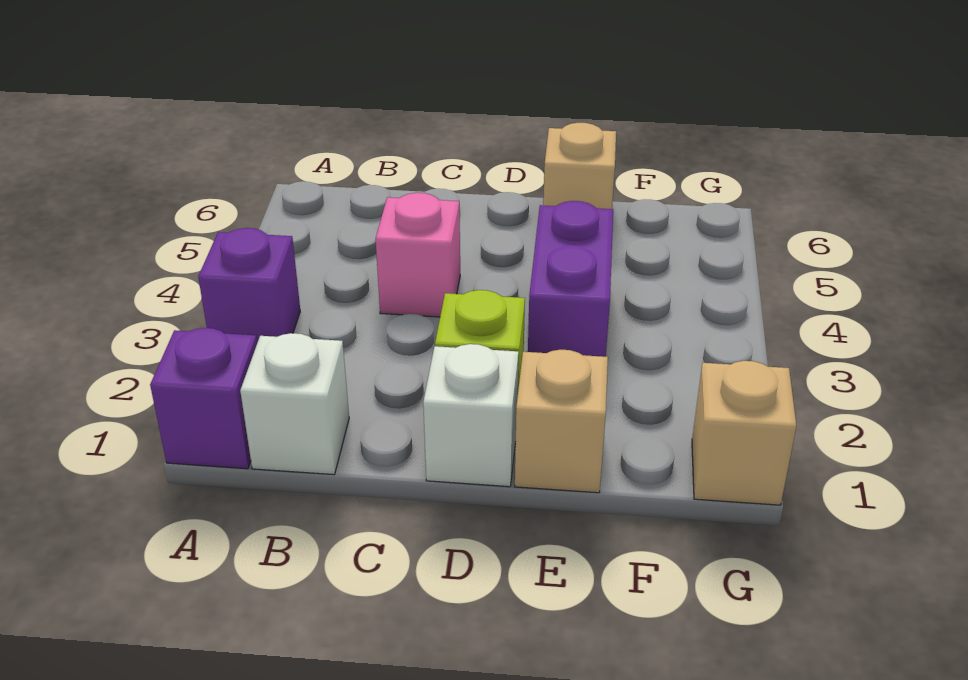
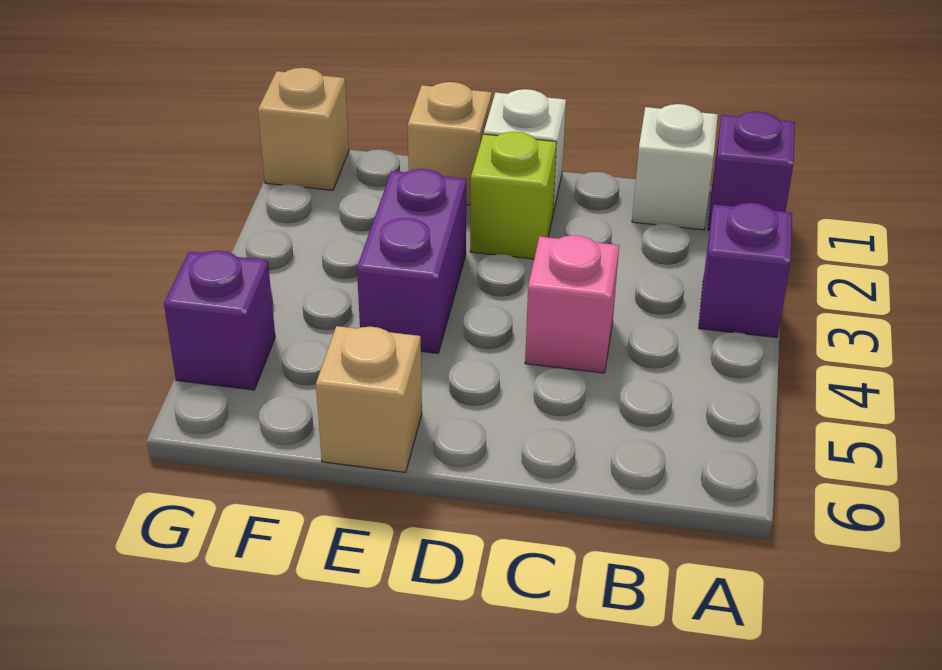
none -> purple 1x1 brick [164,251,275,390]

